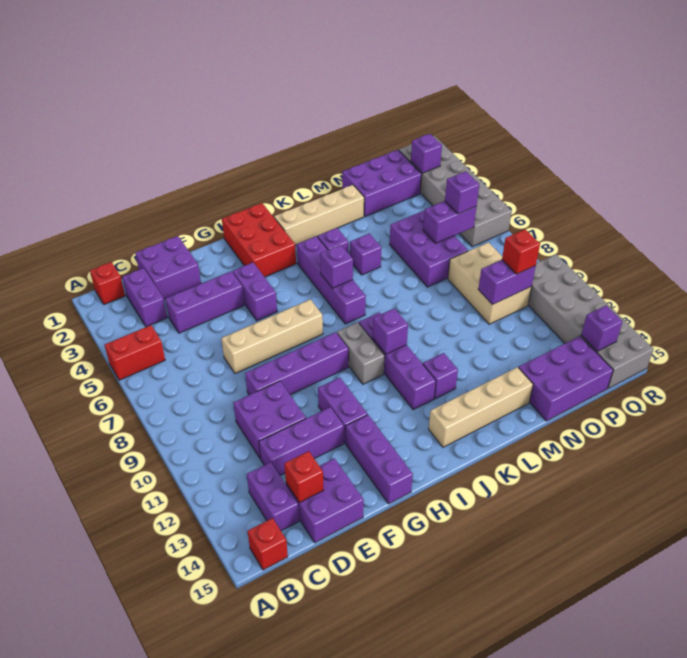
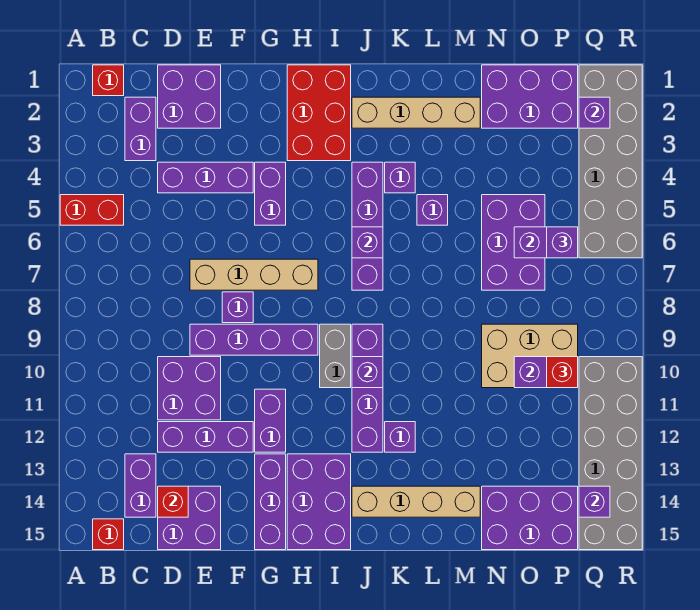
none -> purple 1x1 brick [222,292,253,323]
none -> purple 2x3 brick [287,454,351,550]
tan 2x3 brick [448,242,531,324] -> tan 2x3 brick turned to [482,324,578,388]

